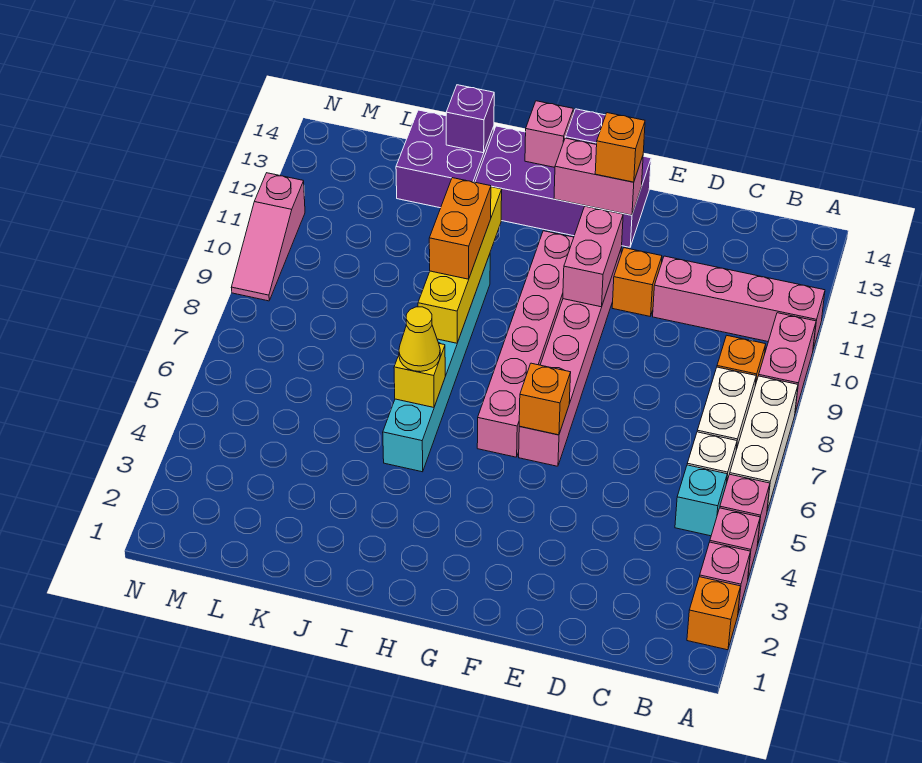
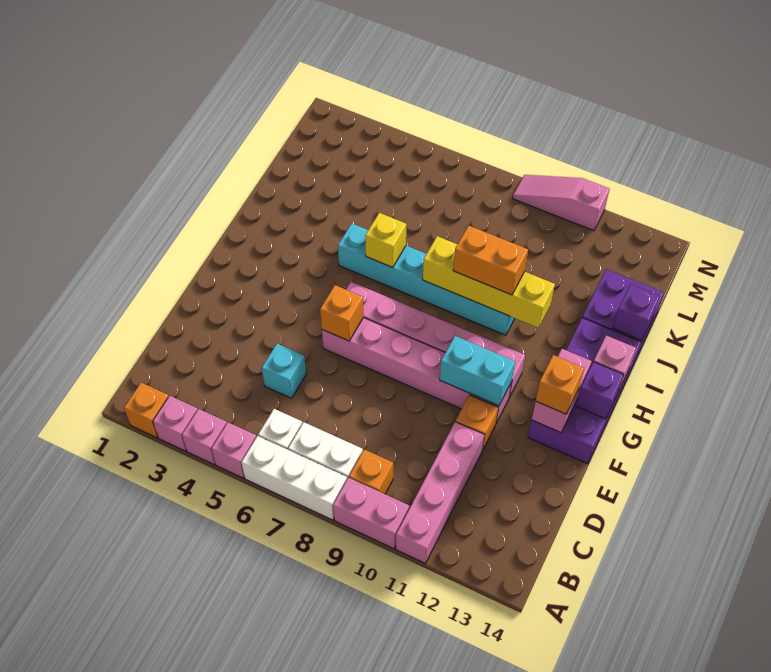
cyan 1x1 brick [675,465,727,536] -> cyan 1x1 brick moved to [262,344,306,398]
pink 1x2 brick [563,206,623,307] -> cyan 1x2 brick [440,336,515,406]
yellow 1x1 cone [399,307,440,372] -> none

